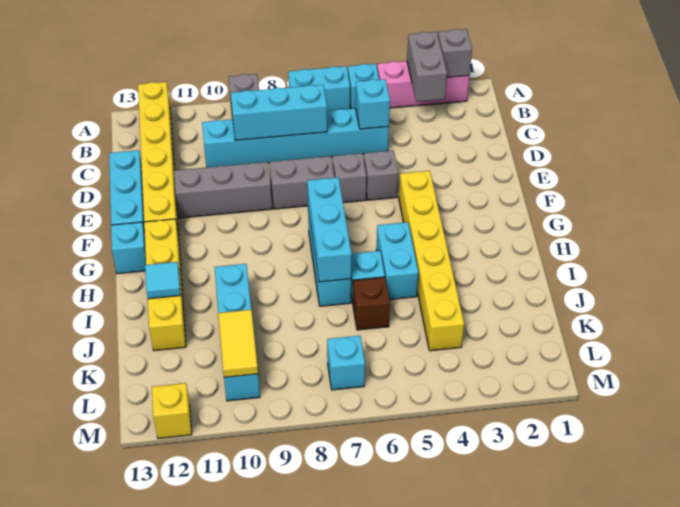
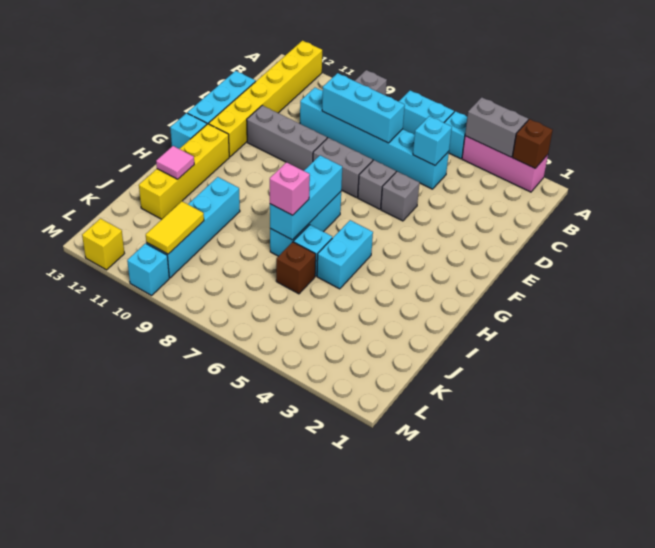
grey 1x1 brick [438,29,472,77] -> brown 1x1 brick [512,119,553,168]
grey 1x2 brick [407,32,447,102] -> grey 1x2 brick turned to [465,97,528,157]
yellow 1x6 brick [399,171,464,351] -> none
none -> pink 1x1 brick [270,162,310,215]
cyan 1x1 tile [145,262,181,299] -> pink 1x1 tile [156,146,194,179]
cyan 1x1 brick [327,336,365,390] -> cyan 1x1 brick moved to [127,243,169,296]

